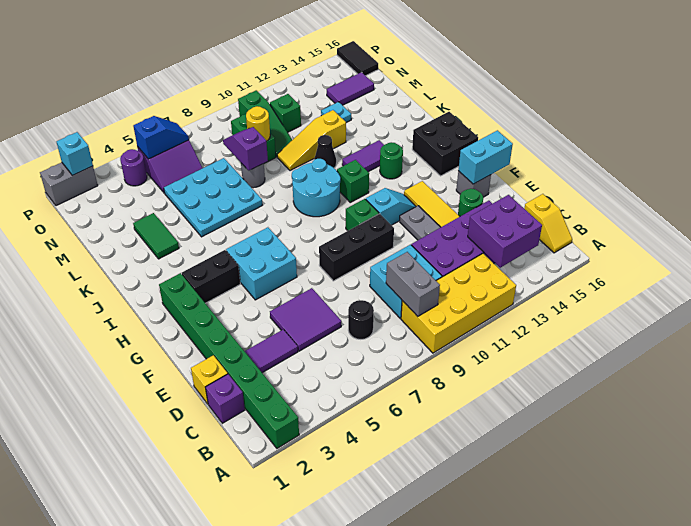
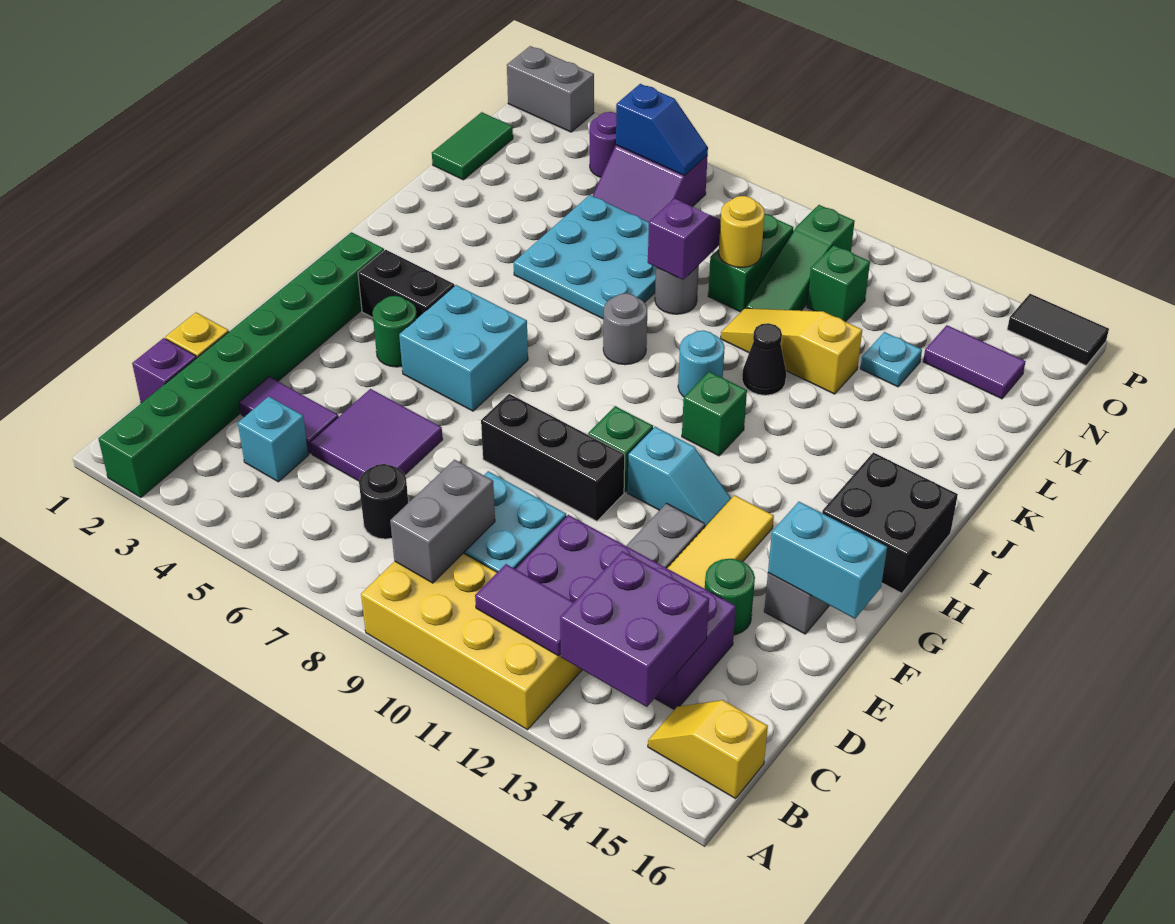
yellow 1x2 slope [524,194,572,253] -> yellow 1x2 slope turned to [648,700,768,798]
cyan 2x2 round brick [292,159,341,217] -> cyan 1x1 round brick [678,330,725,397]
green 1x1 round brick [380,142,403,179] -> green 1x1 round brick moved to [373,296,417,367]
none -> grey 1x1 round brick [603,293,647,365]
purple 1x2 tile [342,140,384,172] -> purple 1x2 tile moved to [475,564,574,656]
green 1x2 tile [133,213,179,259] -> green 1x2 tile moved to [432,112,513,180]
black 1x2 tile [337,41,378,76] -> black 1x2 tile turned to [1007,294,1109,365]
cyan 1x1 brick [57,132,93,175] -> cyan 1x1 brick moved to [238,396,309,482]

